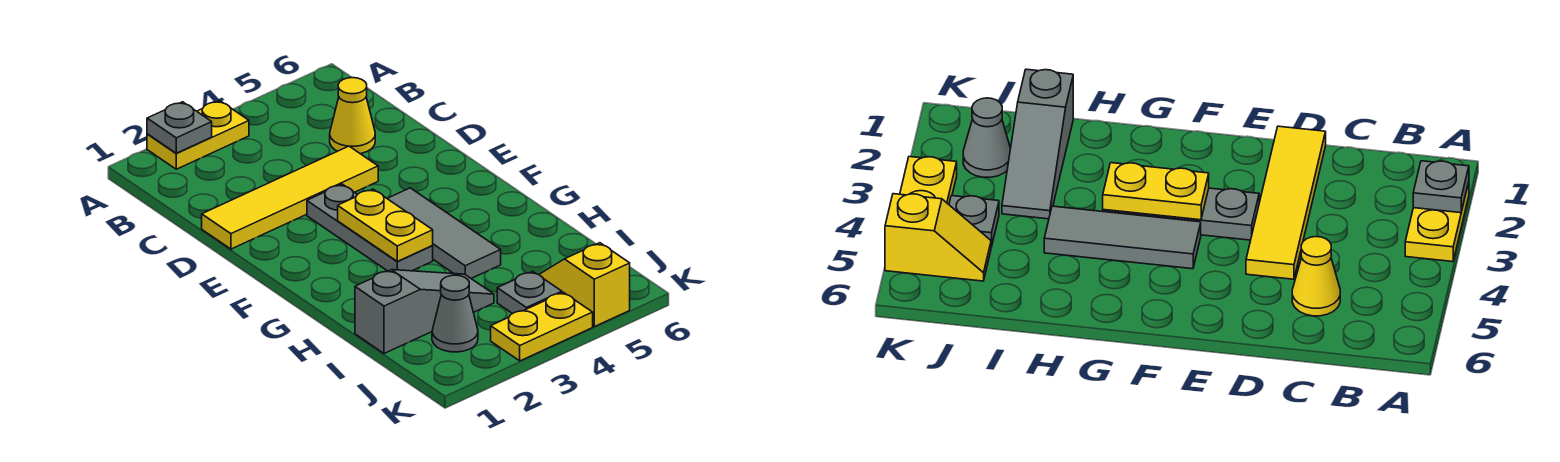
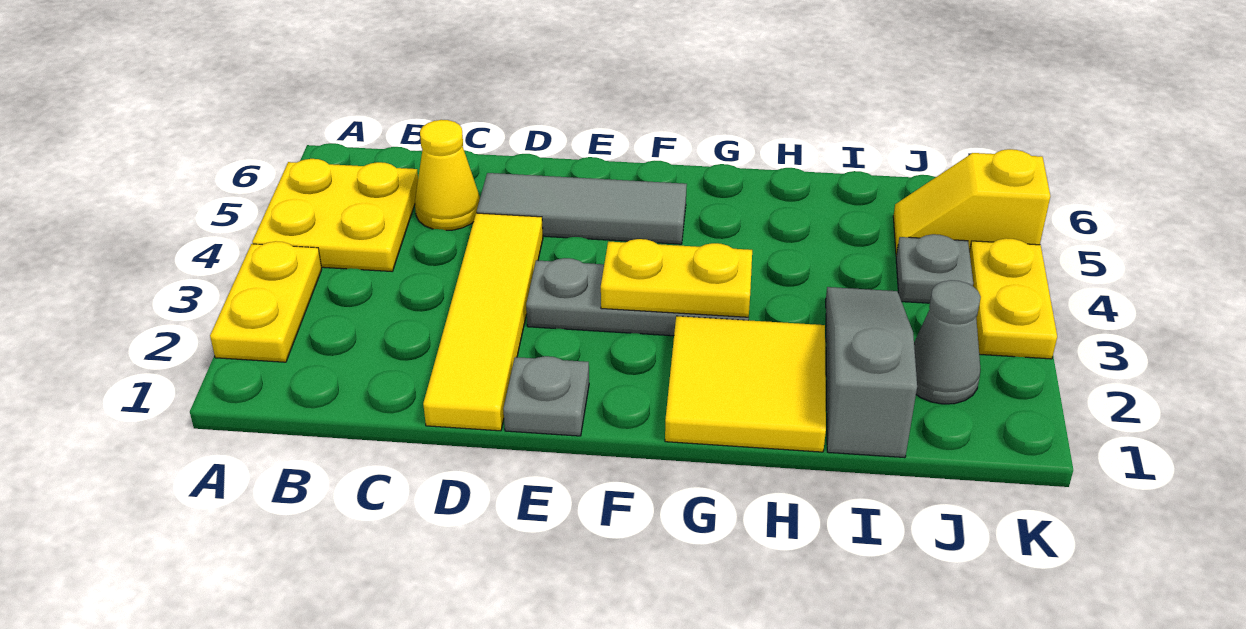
grey 1x1 plate [147,102,212,153] -> grey 1x1 plate moved to [503,356,589,436]
none -> yellow 2x2 plate [252,159,418,271]
grey 1x3 tile [387,188,501,278] -> grey 1x3 tile moved to [477,173,687,244]
none -> yellow 2x2 tile [665,316,826,452]

